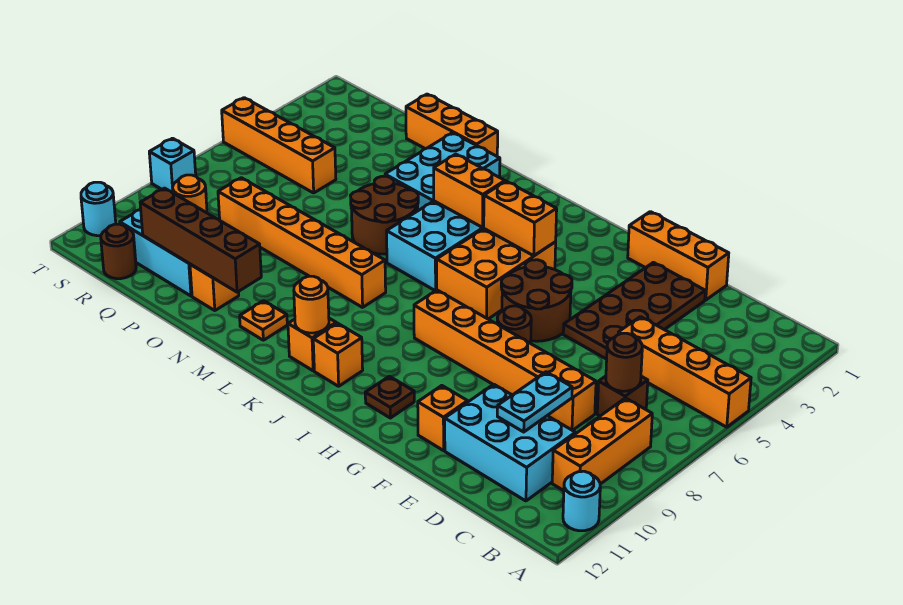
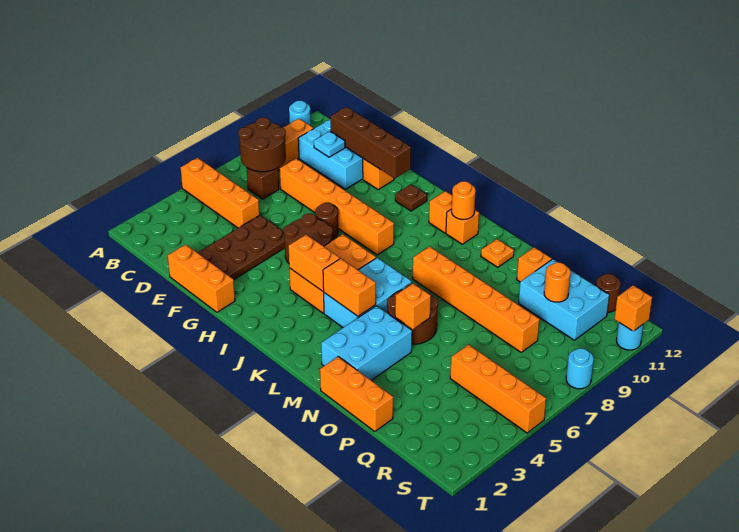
brown 1x1 round brick [606,333,642,391] -> brown 2x2 round brick [238,117,286,172]
cyan 1x2 plate [497,372,572,432] -> cyan 1x1 plate [314,131,345,157]
none -> orange 1x1 brick [395,284,431,329]
brown 1x4 brick [140,188,261,292] -> brown 1x4 brick moved to [330,107,411,178]
cyan 1x1 brick [149,138,196,193] -> cyan 1x1 round brick [566,348,594,389]
none -> orange 1x1 brick [614,285,652,331]

